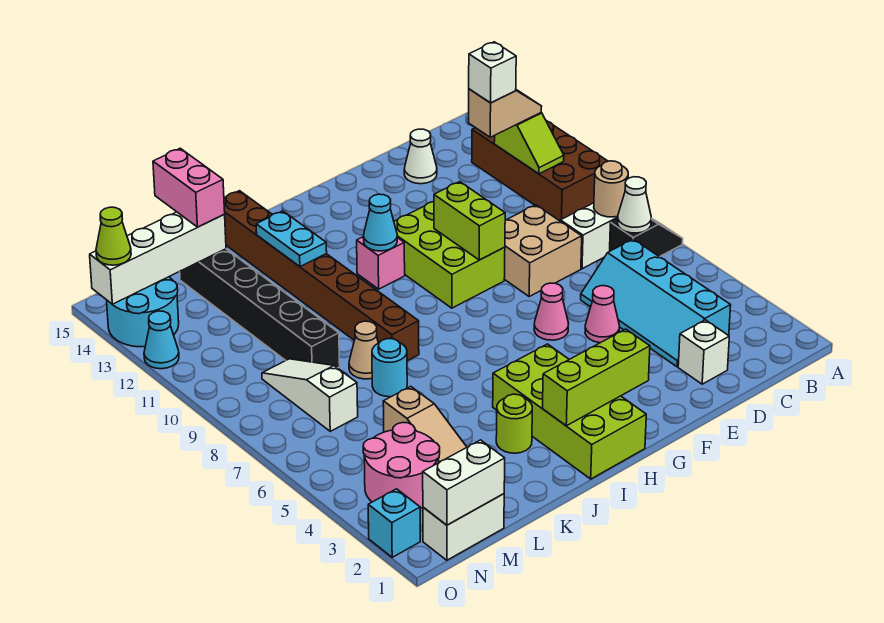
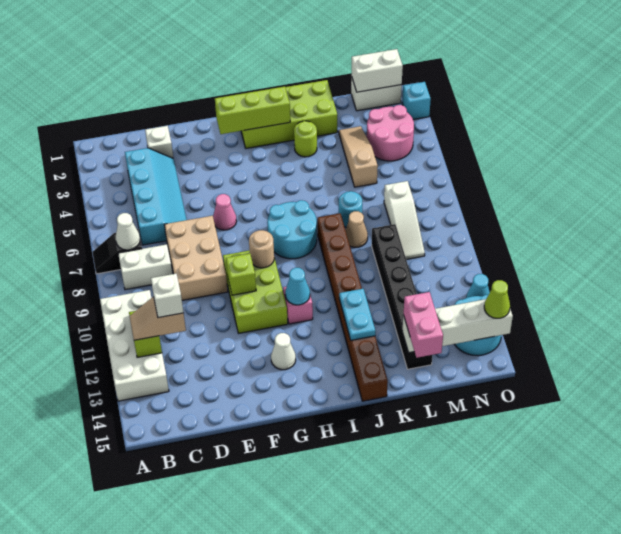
brown 2x4 brick [472,121,608,221] -> white 2x4 brick [100,290,169,401]
tan 1x1 round brick [594,161,628,217] -> tan 1x1 round brick moved to [249,230,274,268]
tan 2x2 brick [504,205,582,296] -> tan 2x3 brick [164,216,228,300]
white 1x1 cone [404,129,437,184] -> white 1x1 cone moved to [271,333,296,370]
pink 1x1 cone [585,286,619,343] -> none
lime 1x2 brick [434,182,505,260] -> lime 1x1 brick [226,254,256,295]
lime 2x4 brick [493,344,646,479] -> lime 2x4 brick turned to [241,80,337,148]
none -> cyan 2x2 round brick [267,200,317,259]

